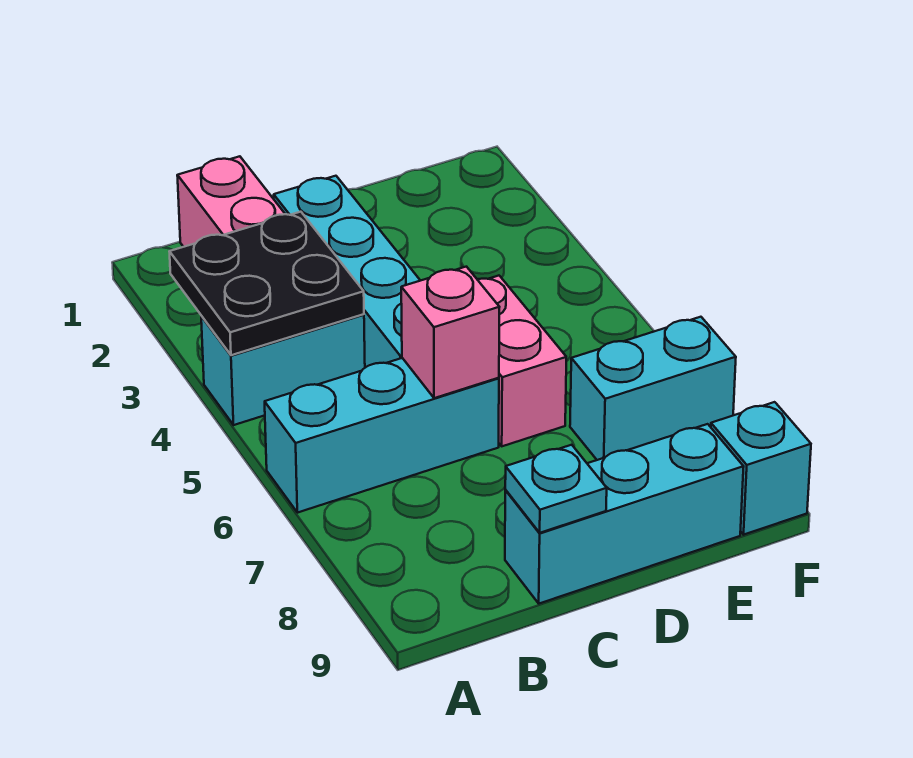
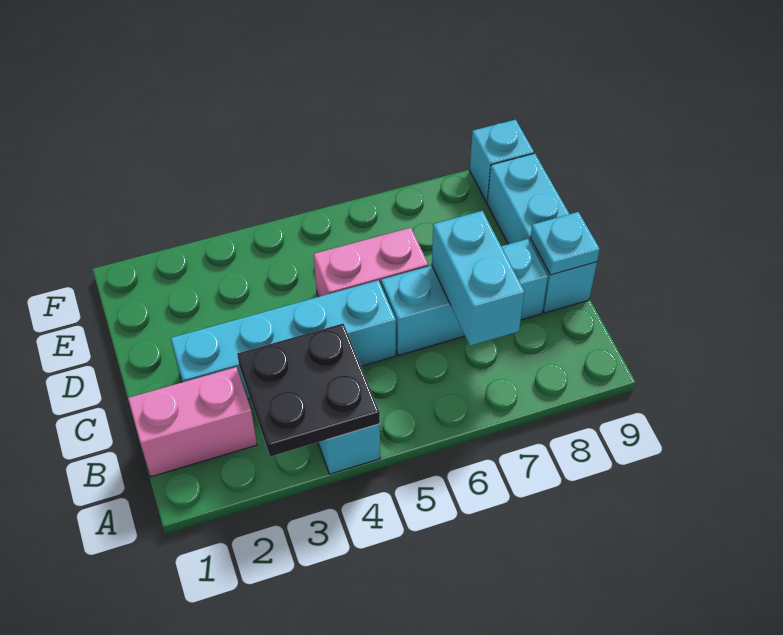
cyan 1x3 brick [265,358,499,513] -> cyan 1x3 brick turned to [381,239,548,356]
pink 1x1 brick [401,267,499,398] -> none
cyan 1x2 brick [570,317,736,460] -> cyan 1x2 brick moved to [432,211,524,346]

